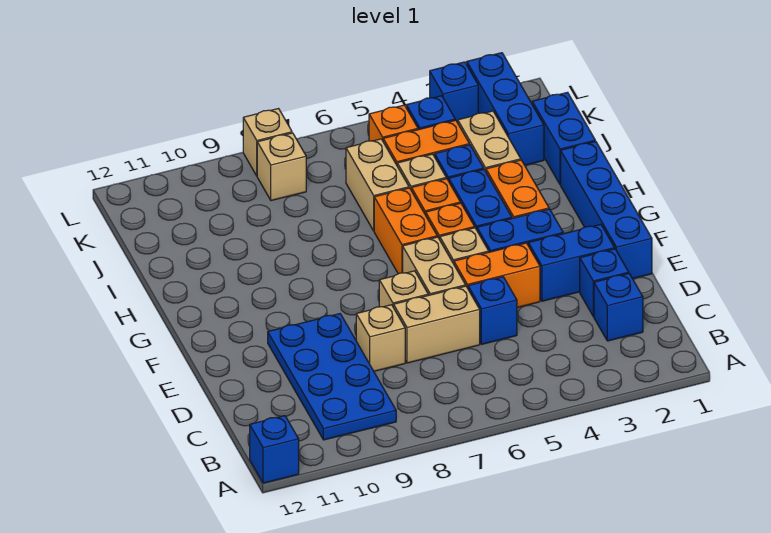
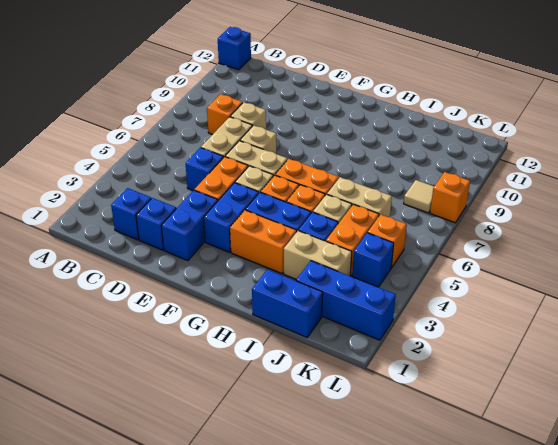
blue 2x4 plate [268,314,396,440] -> none
none -> orange 1x1 brick [207,94,243,135]
blue 1x4 brick [561,141,652,279] -> none
tan 1x1 brick [257,133,306,201] -> tan 1x1 tile [404,180,434,213]
blue 1x1 brick [430,62,478,123] -> none
tan 1x1 brick [243,109,292,176] -> orange 1x1 brick [430,172,470,223]

